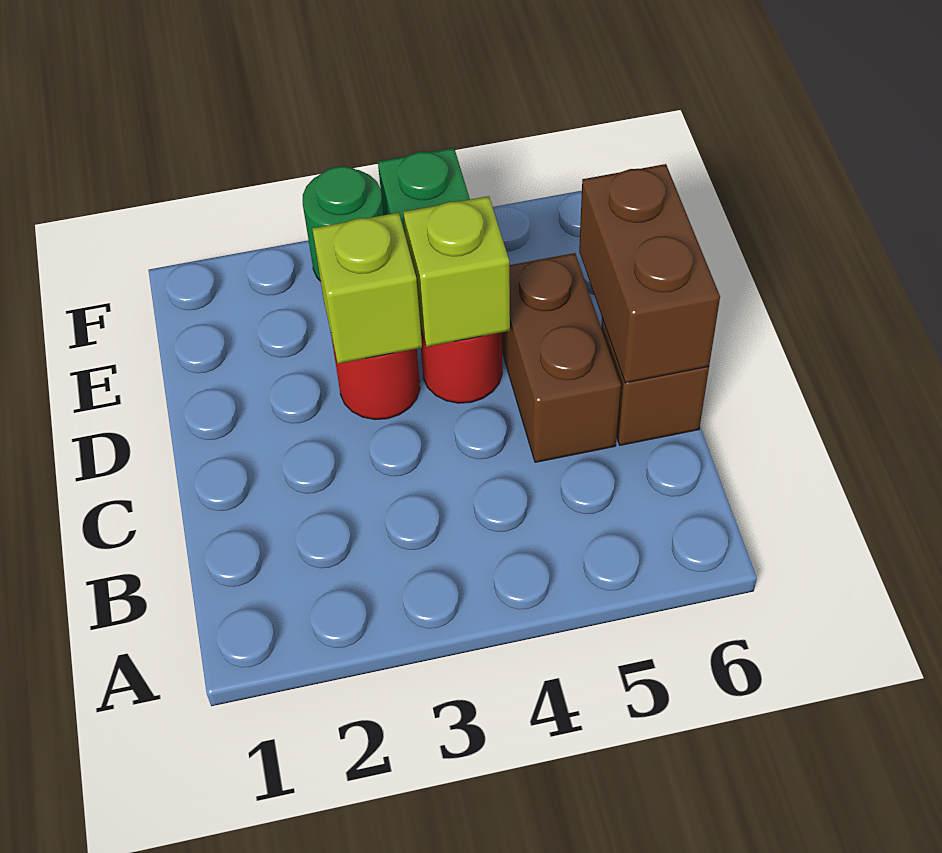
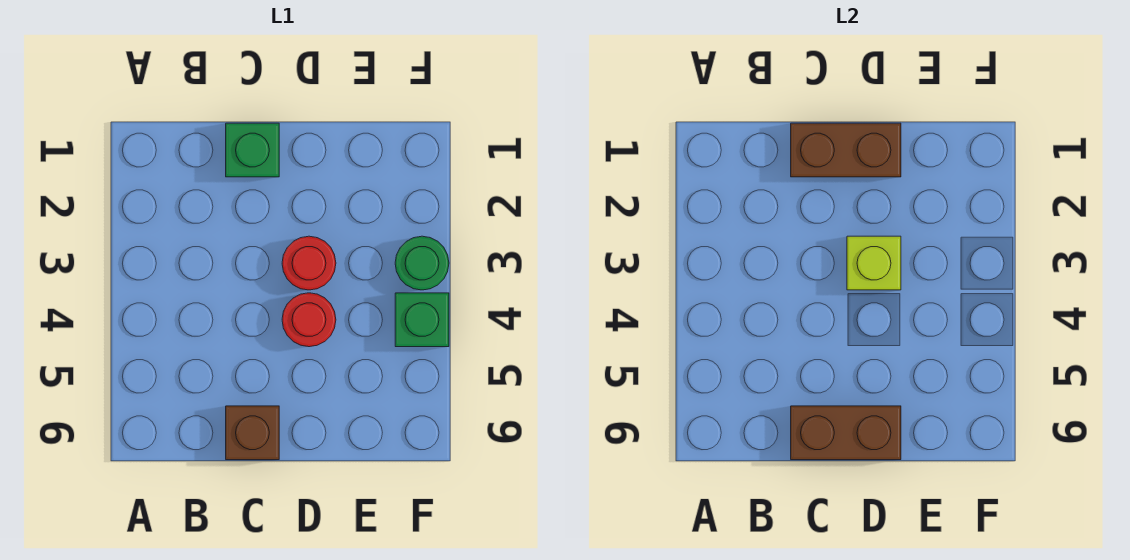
none -> green 1x1 brick [226,123,279,177]
brown 1x2 brick [502,253,621,462] -> brown 1x2 brick moved to [791,123,901,177]
lime 1x1 brick [403,196,510,347] -> none

